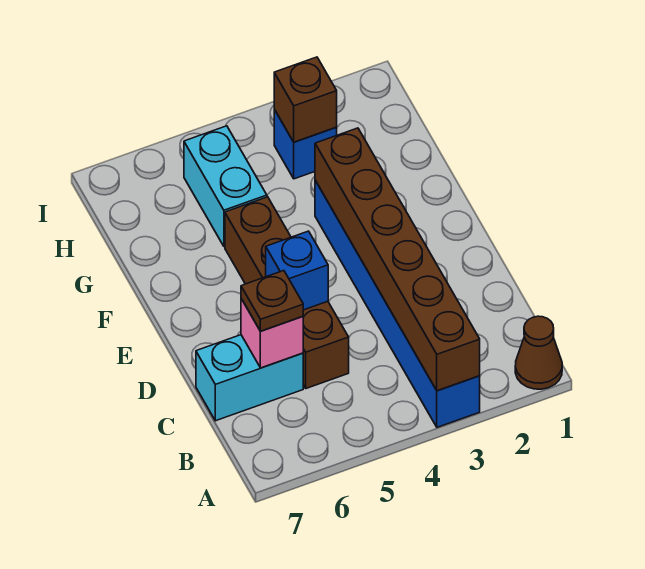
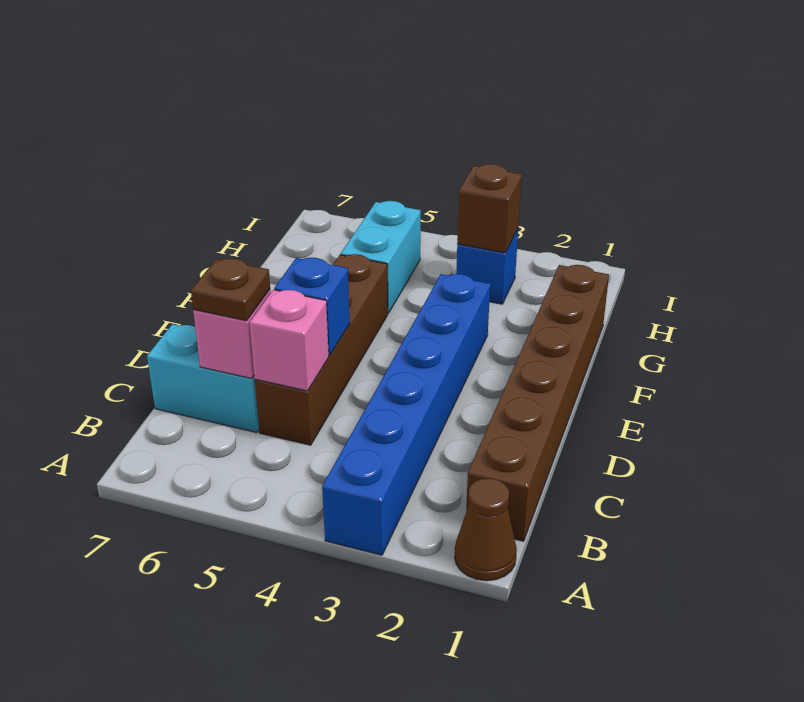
brown 1x6 brick [315,128,480,391] -> brown 1x6 brick moved to [466,265,609,541]
none -> pink 1x1 brick [250,290,329,391]

